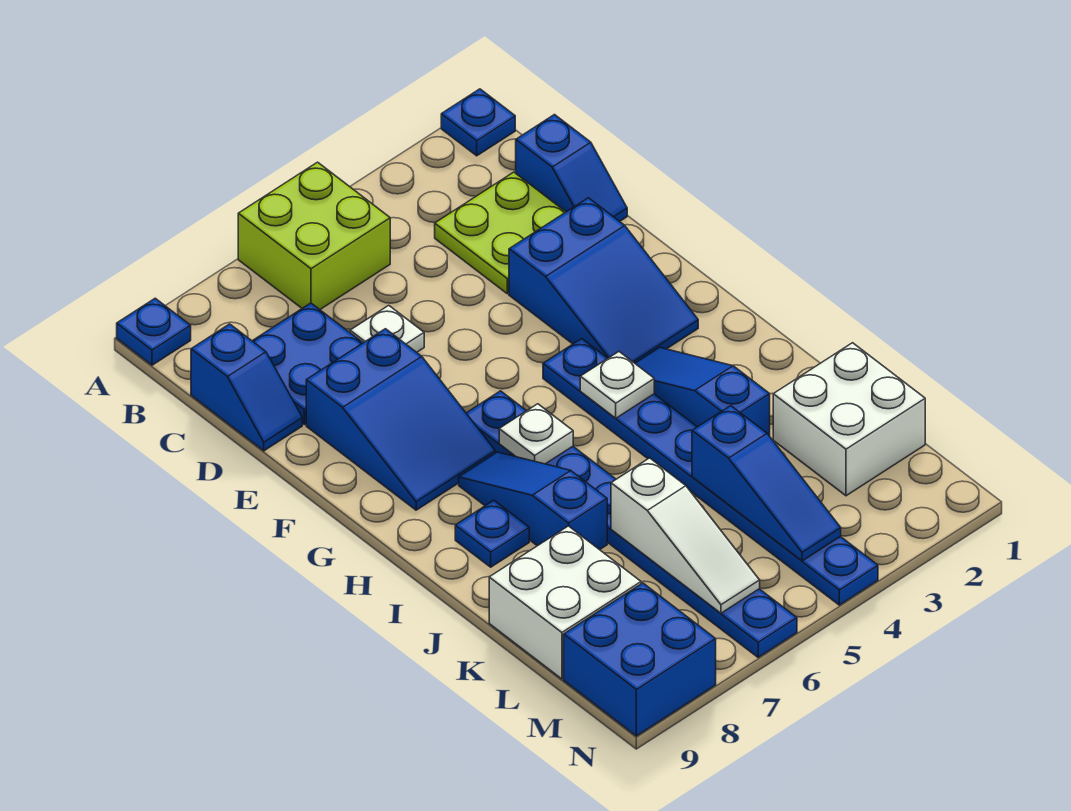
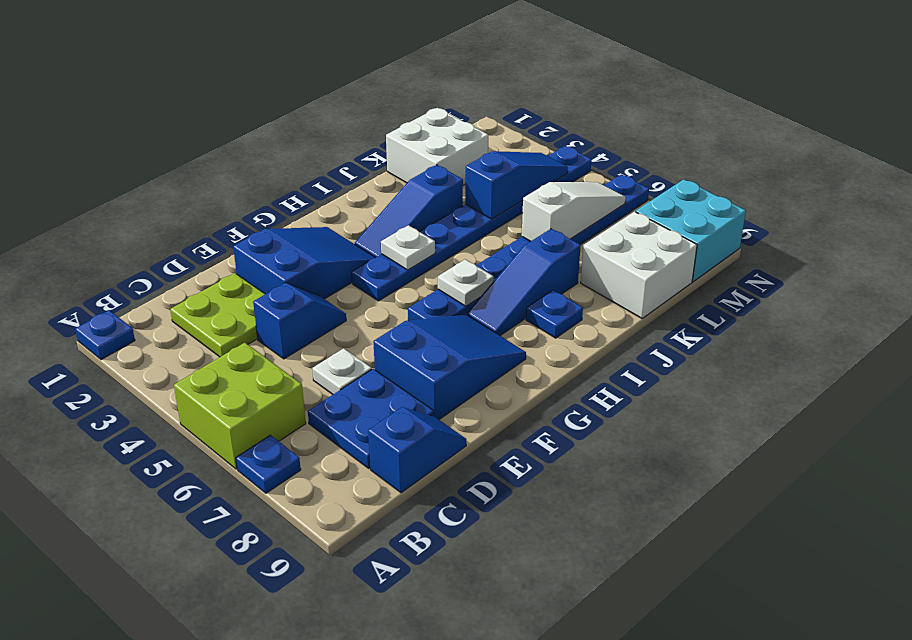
blue 1x1 plate [117,298,191,365] -> blue 1x1 plate moved to [236,435,301,493]
blue 1x2 slope [516,115,627,221] -> blue 1x2 slope moved to [253,283,346,359]
blue 2x2 brick [564,583,716,736] -> cyan 2x2 brick [636,179,746,282]

